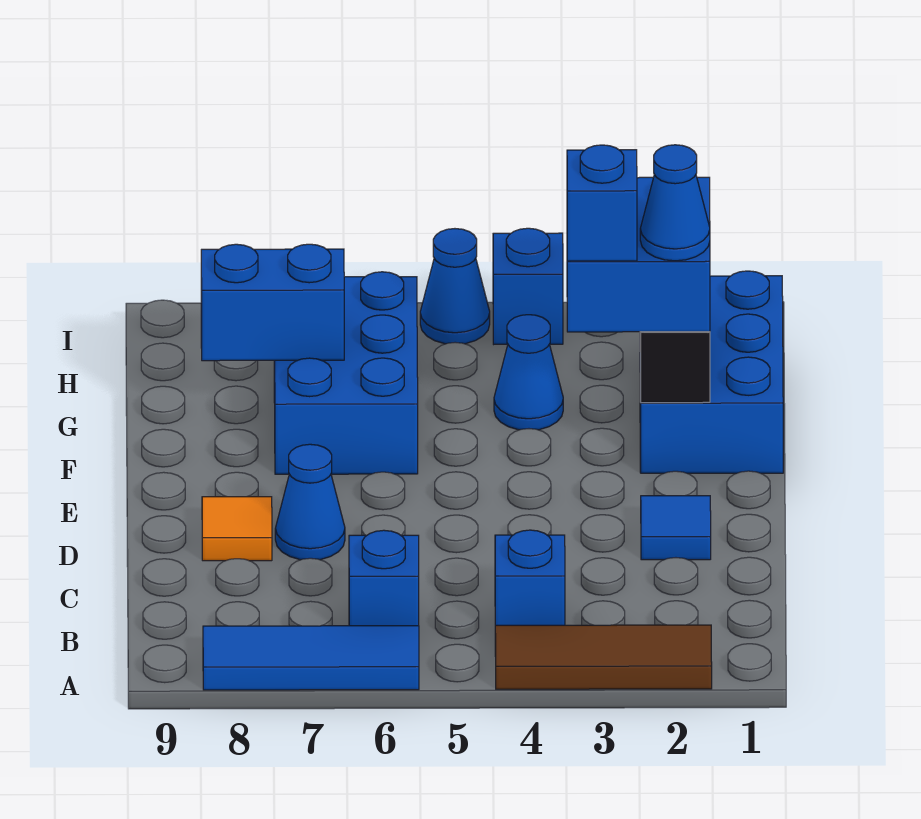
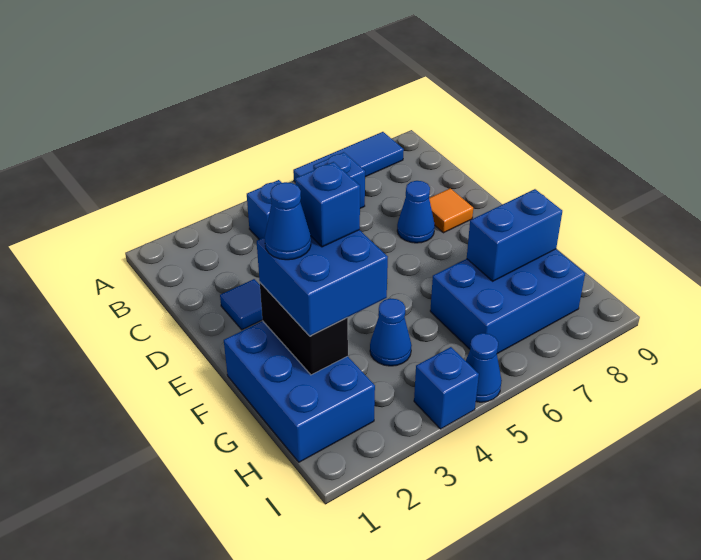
brown 1x3 tile [495,625,712,689] -> none
blue 2x3 brick [274,272,418,474] -> blue 2x3 brick turned to [430,249,585,354]

